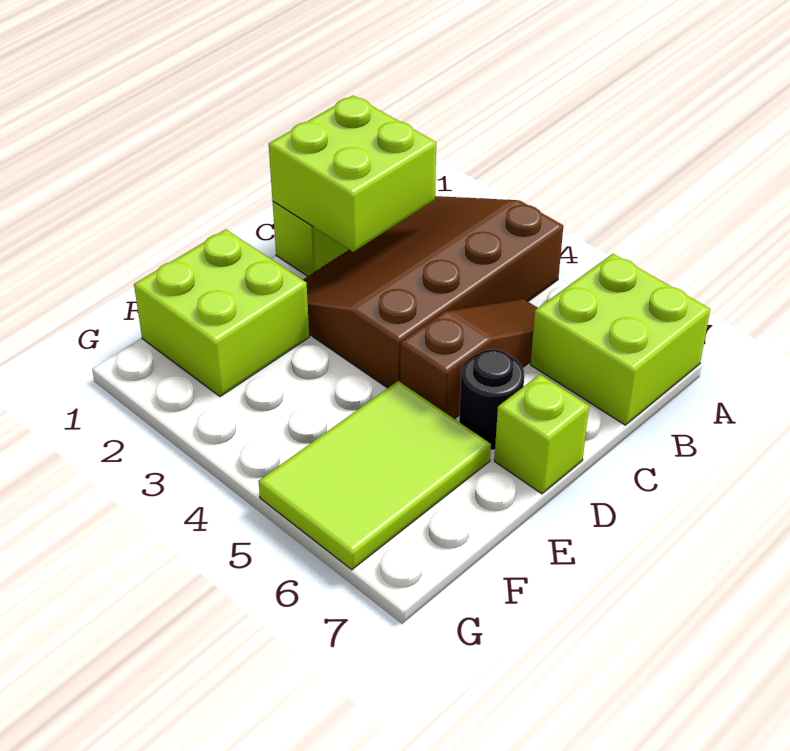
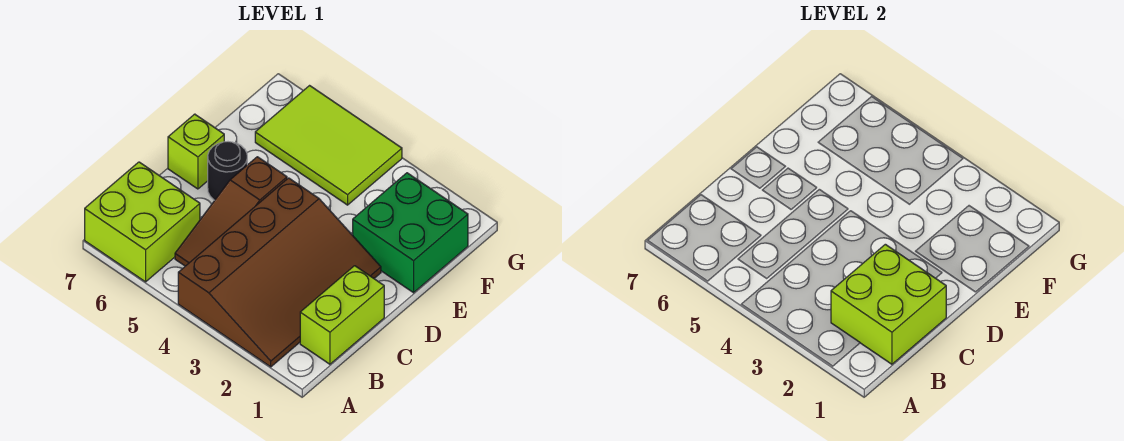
lime 2x2 brick [134,229,309,397] -> green 2x2 brick [353,173,468,293]
lime 2x3 tile [258,381,491,570] -> lime 2x3 tile turned to [255,86,402,205]

